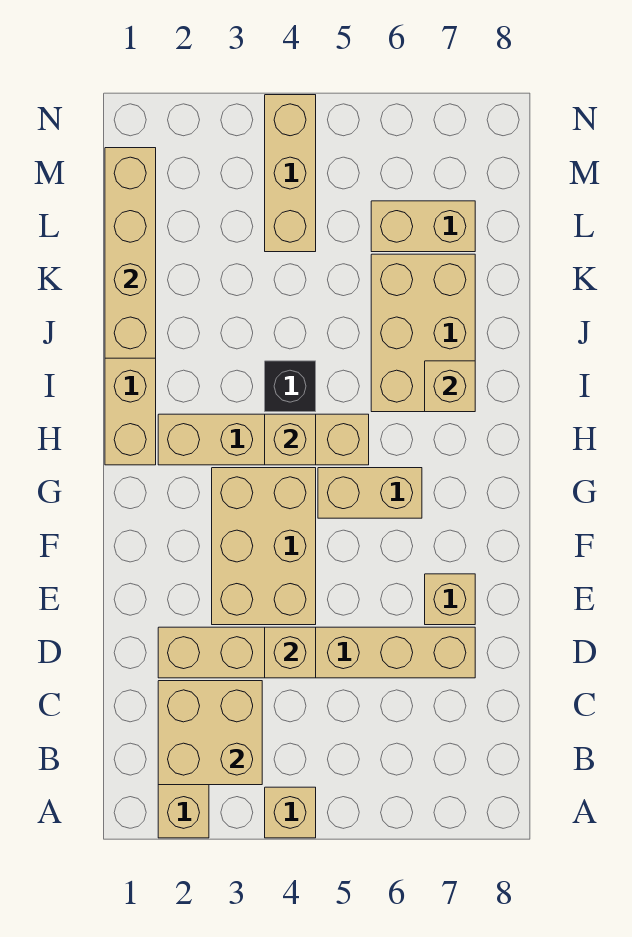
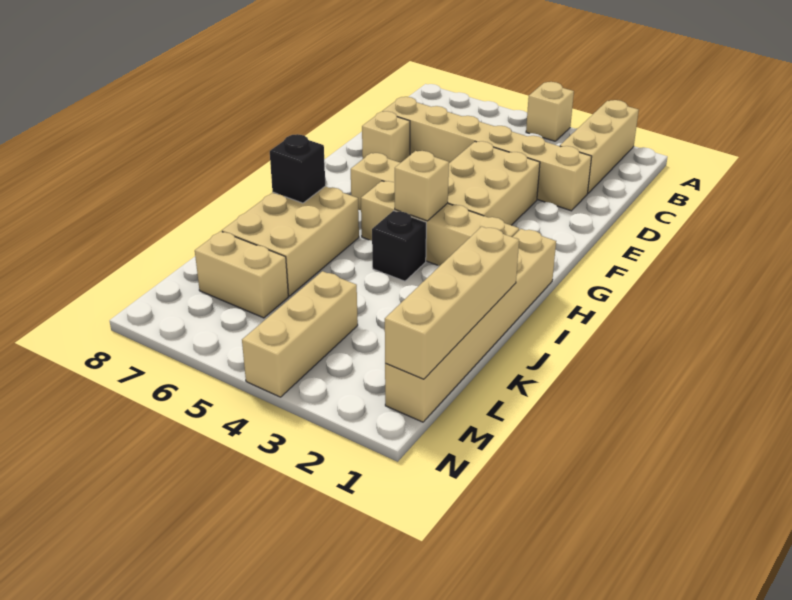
tan 2x2 brick [158,681,262,785] -> none
tan 1x1 brick [265,627,316,678] -> none
tan 1x1 brick [425,361,475,412] -> black 1x1 brick [270,134,325,203]

